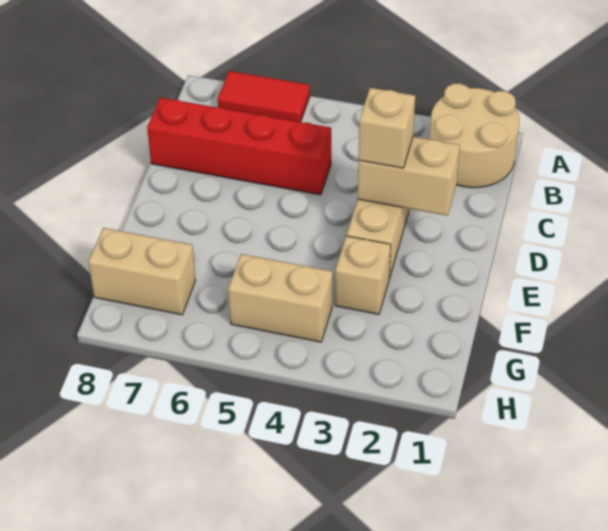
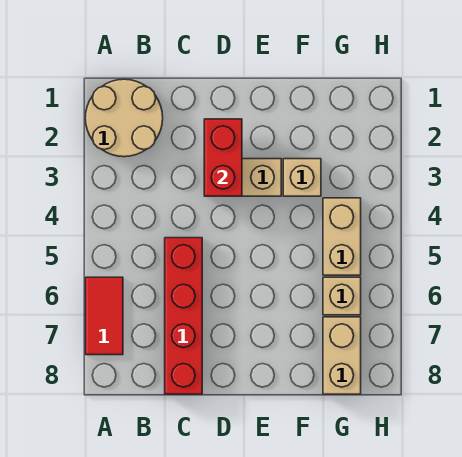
tan 1x2 brick [358,137,460,216] -> red 1x2 brick [204,119,242,196]
tan 1x1 brick [359,88,415,168] -> tan 1x1 brick moved to [323,277,361,315]

